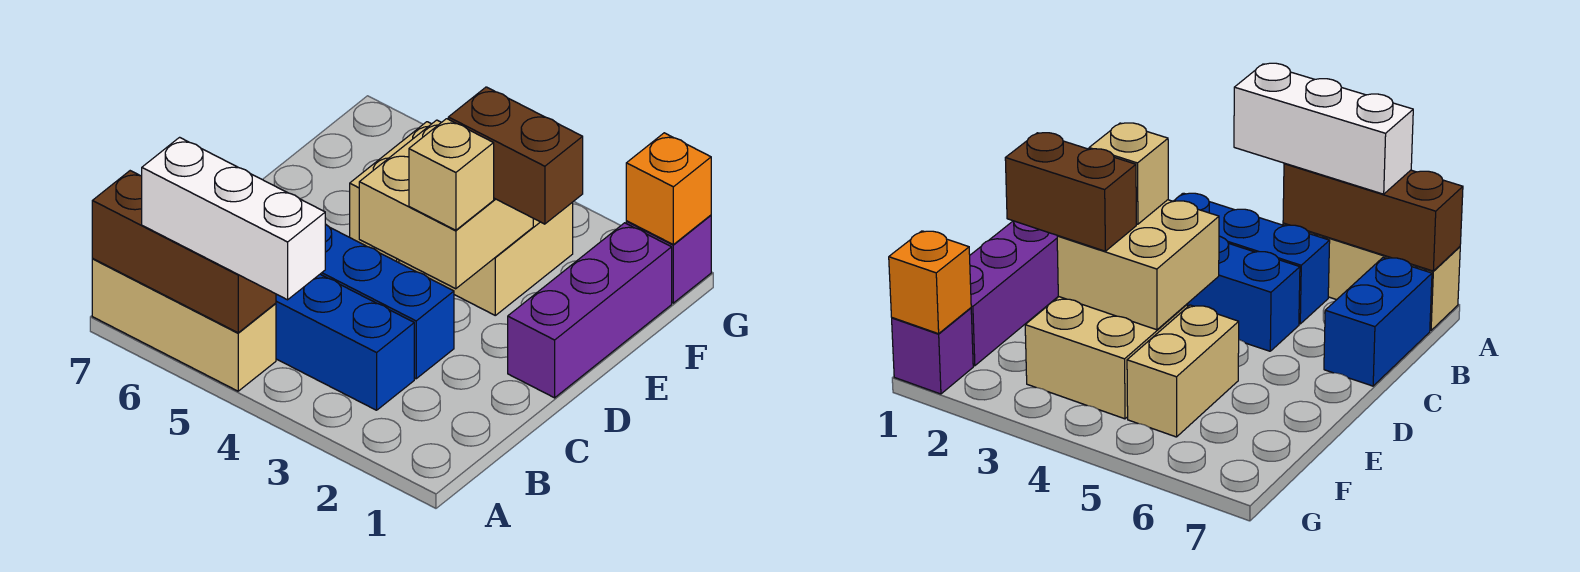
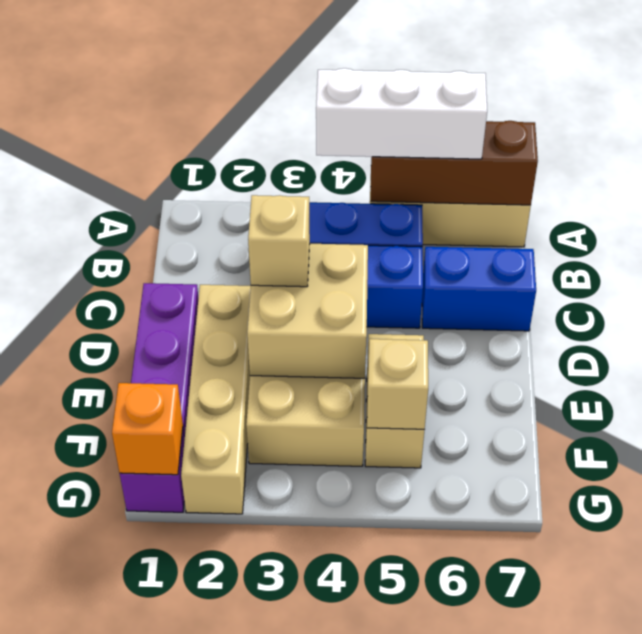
blue 1x2 brick [1324,258,1432,386] -> blue 1x2 brick turned to [422,247,536,331]
none -> tan 1x4 brick [181,285,251,514]
brown 1x2 brick [448,87,583,224] -> none
none -> tan 1x1 brick [367,339,428,429]

